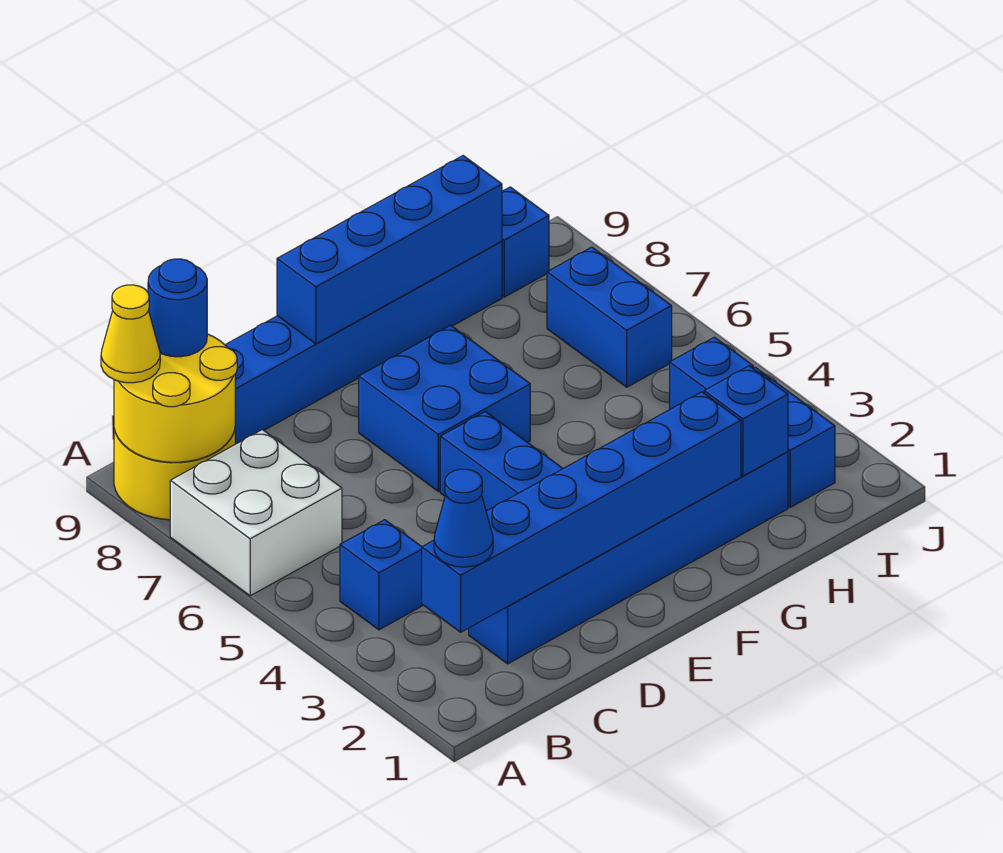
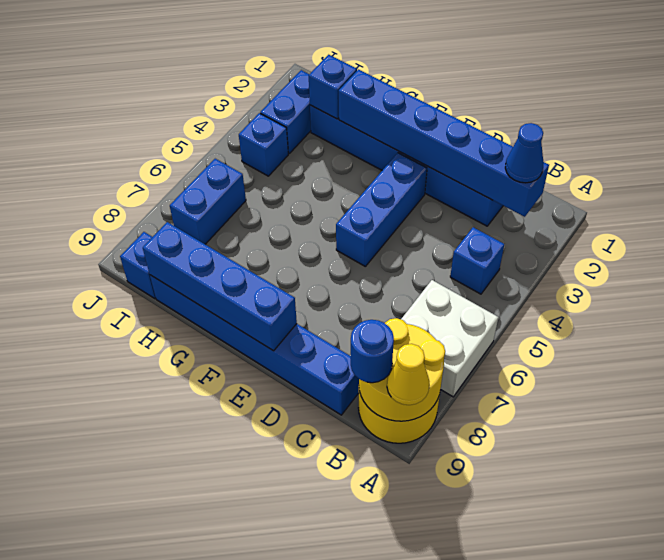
blue 2x2 brick [359,325,530,492] -> none

